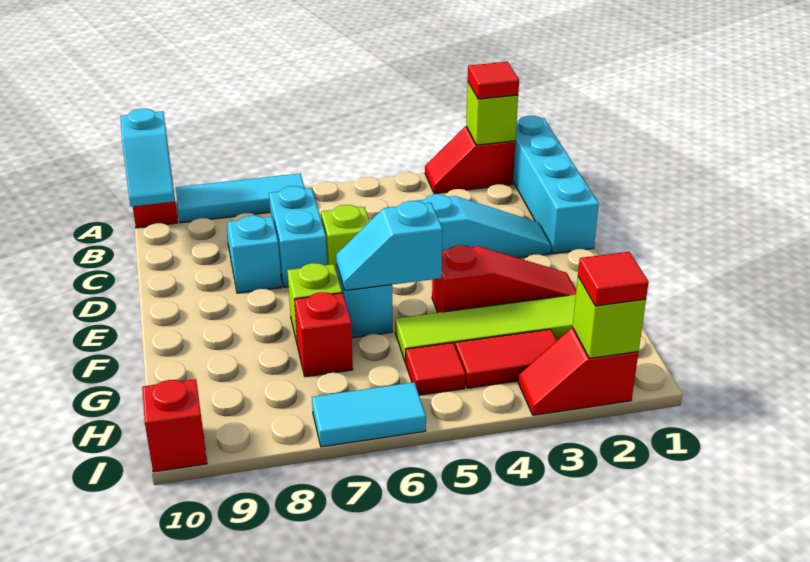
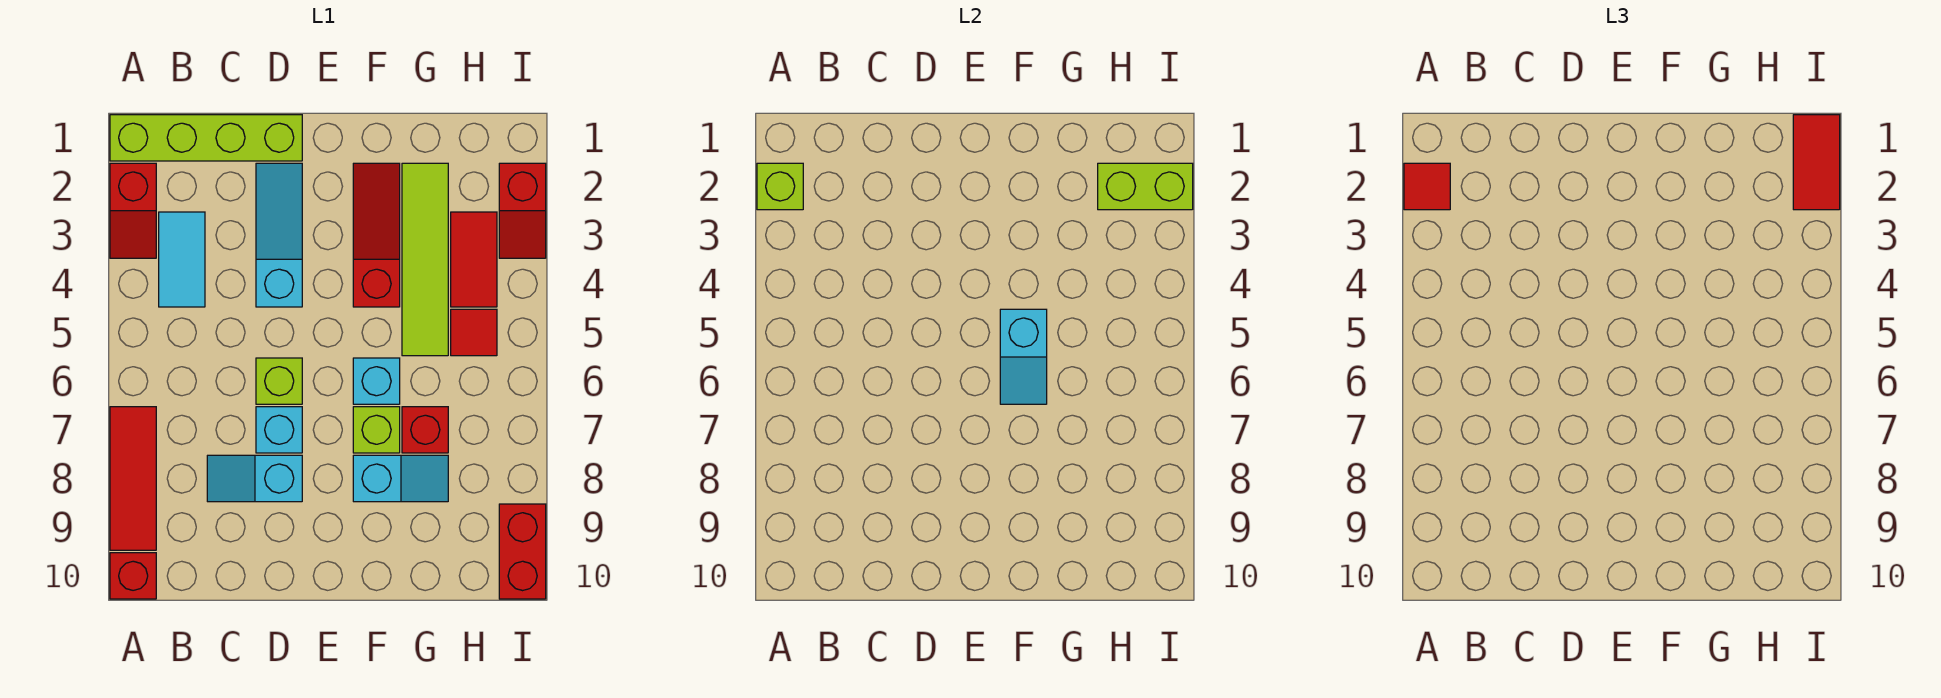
cyan 1x4 brick [513,116,599,254] -> lime 1x4 brick [110,115,302,161]
cyan 1x3 tile [176,174,305,223] -> red 1x3 tile [110,407,156,550]
cyan 1x2 slope [120,109,175,206] -> cyan 1x2 slope moved to [353,455,448,502]
cyan 1x2 brick [269,186,327,287] -> cyan 1x1 brick [256,407,302,453]
lime 1x1 brick [573,277,646,358] -> lime 1x2 brick [1098,163,1193,210]
red 1x1 tile [578,252,649,306] -> red 1x2 tile [1793,115,1840,210]
cyan 1x2 tile [312,382,426,447] -> cyan 1x2 tile moved to [159,212,205,307]
red 1x1 brick [142,379,207,472] -> red 1x2 brick [499,504,546,599]

